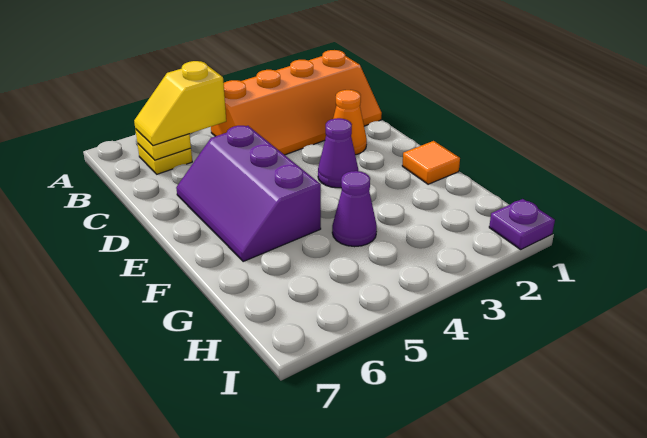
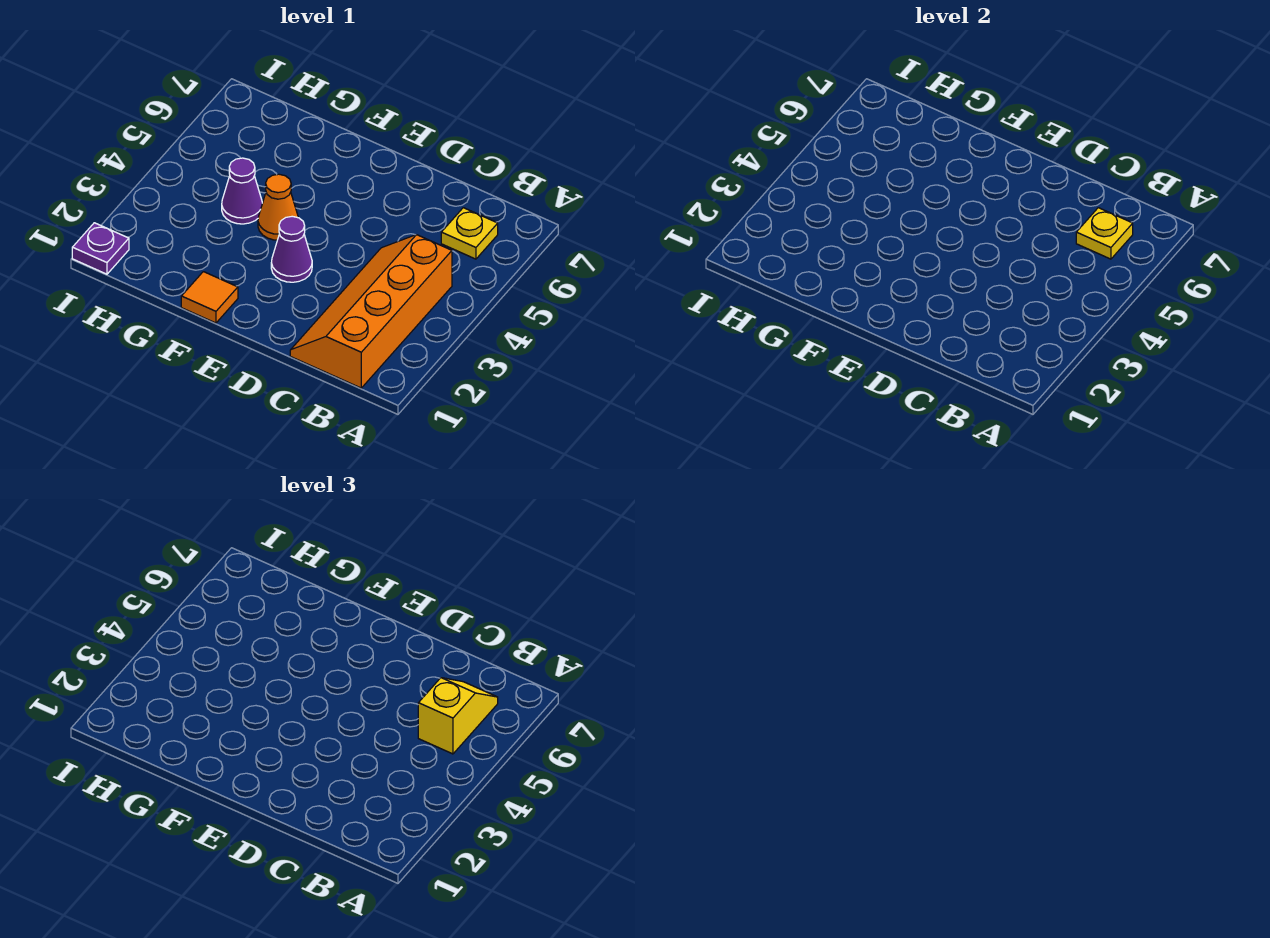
orange 1x1 cone [333,90,367,155] -> orange 1x1 cone moved to [258,174,298,240]
purple 2x3 slope [176,126,321,261] -> none

